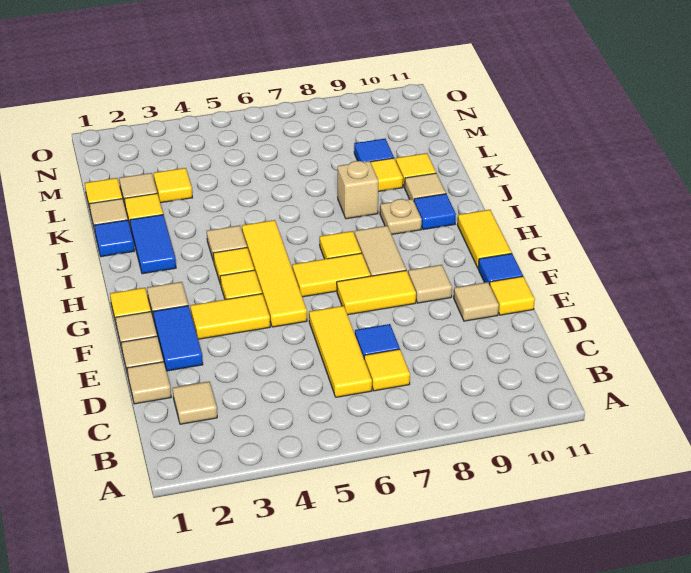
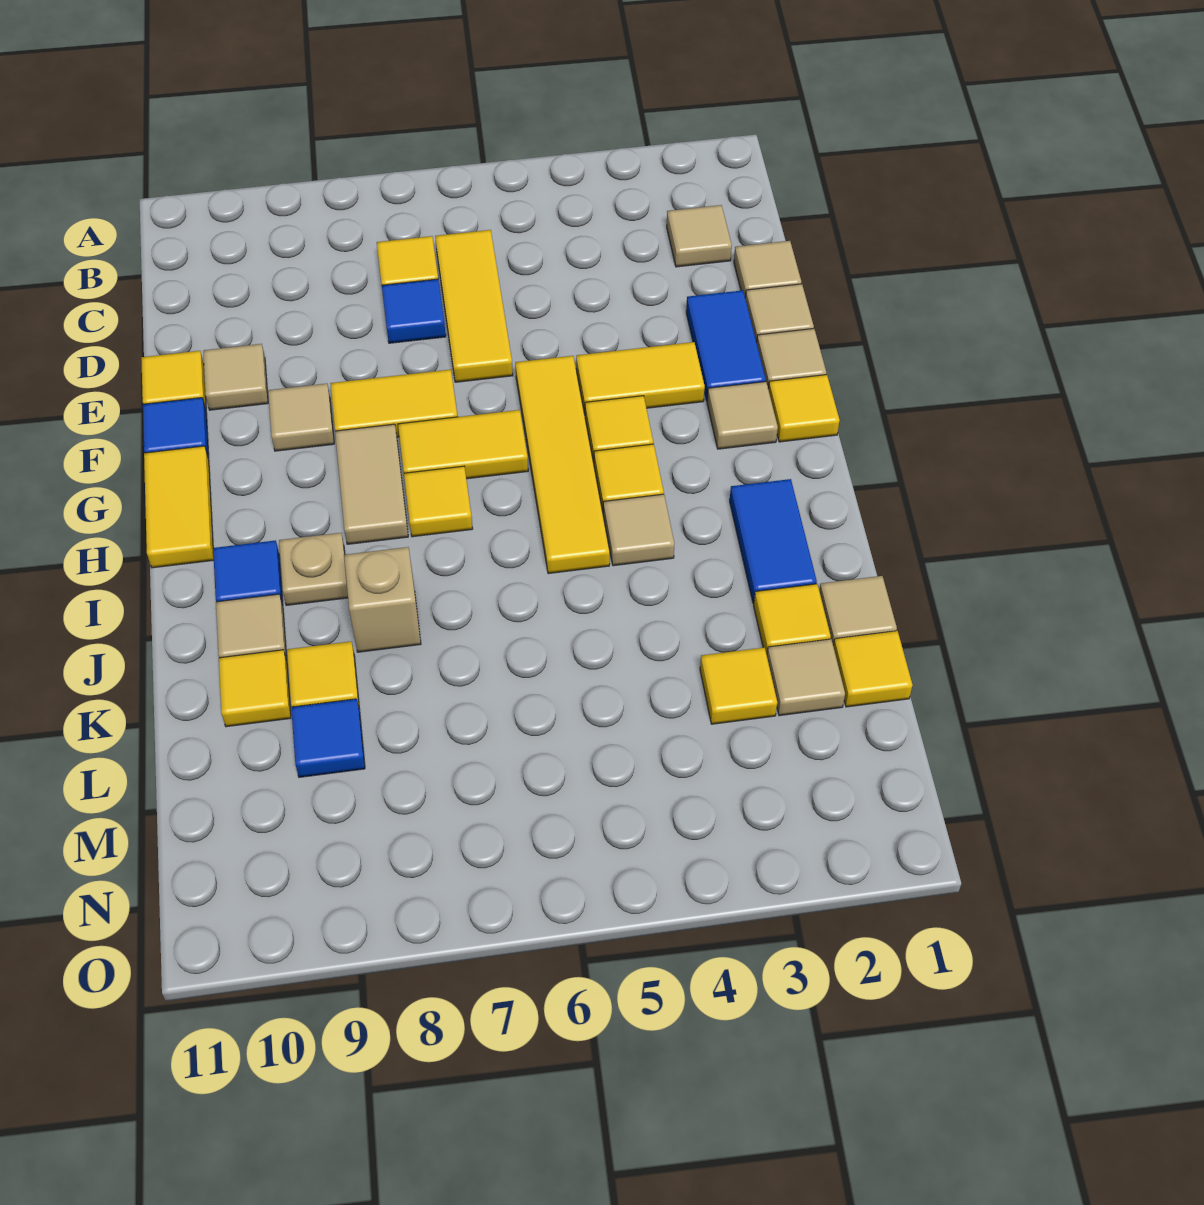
blue 1x1 tile [94,220,134,257] -> none

